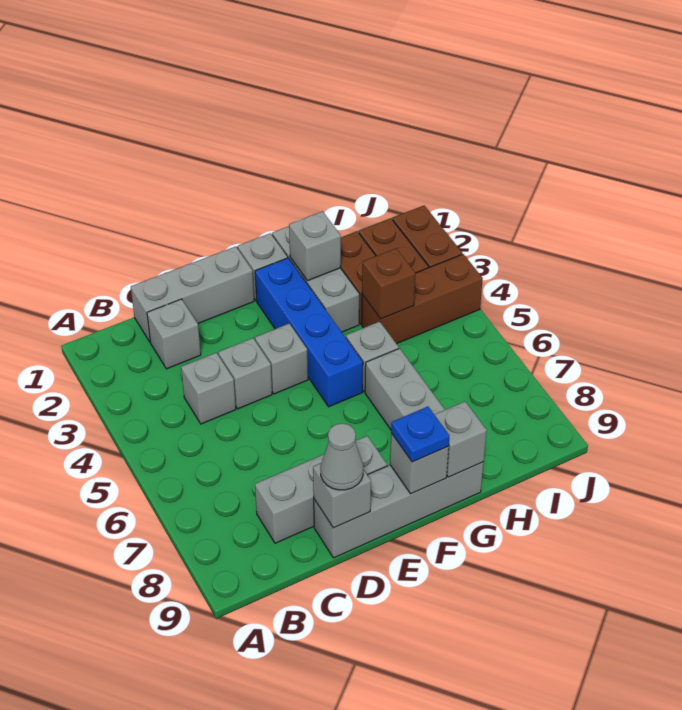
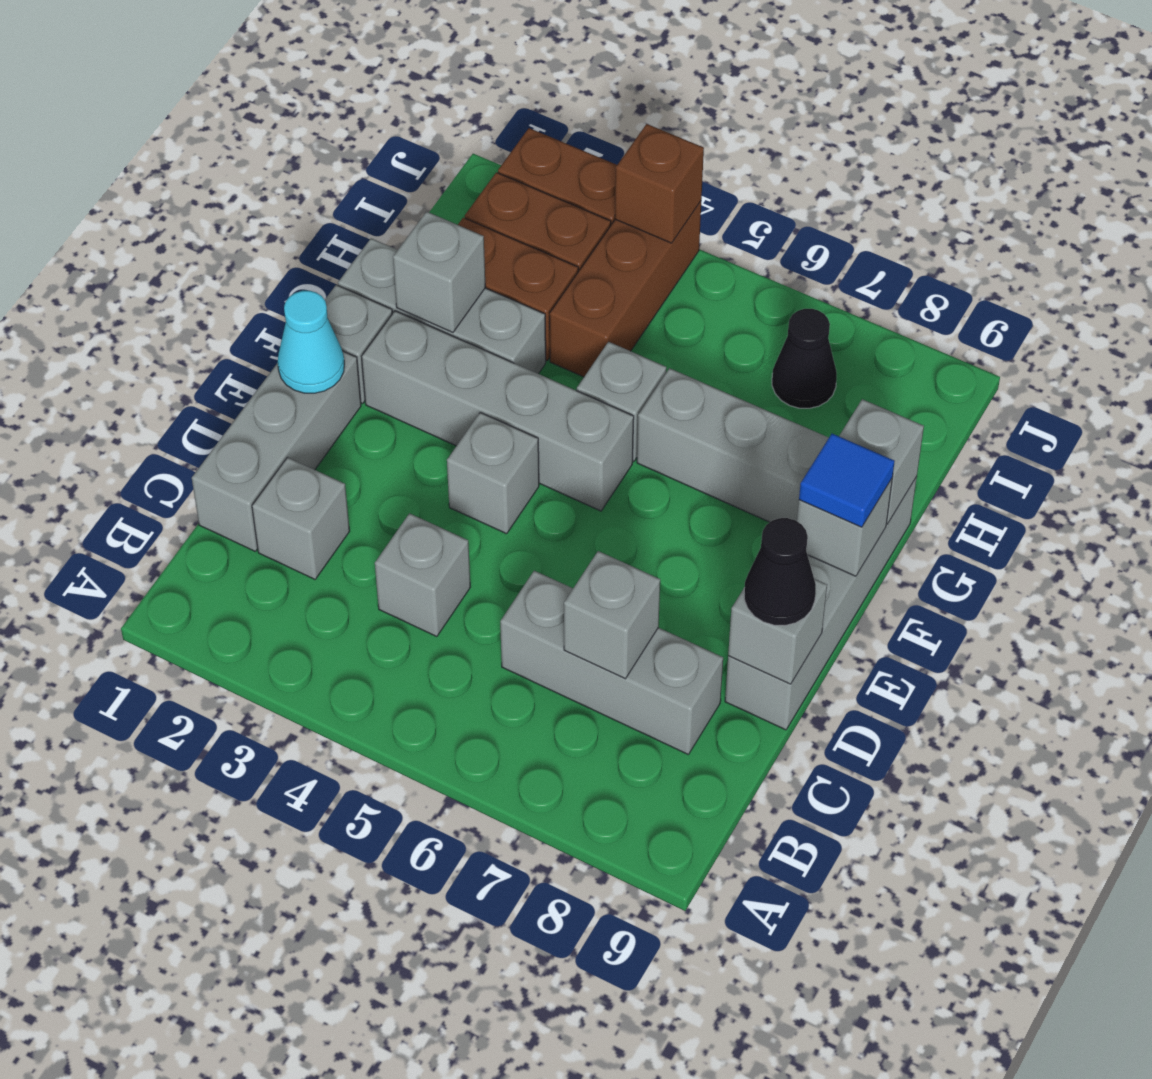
grey 1x3 brick [255,436,387,543] -> grey 1x3 brick turned to [500,571,723,755]
grey 1x1 brick [218,338,272,409] -> grey 1x1 brick moved to [564,551,660,679]
grey 1x1 cone [321,423,363,490] -> black 1x1 cone [744,518,816,626]
none -> cyan 1x1 cone [278,291,344,393]
blue 1x4 brick [255,258,363,407] -> grey 1x4 brick [362,311,634,511]
blue 1x1 plate [391,407,449,462] -> blue 1x1 tile [799,434,895,527]
brown 1x1 brick [362,248,415,319] -> brown 1x1 brick moved to [615,124,704,243]
none -> black 1x1 cone [772,309,837,408]

